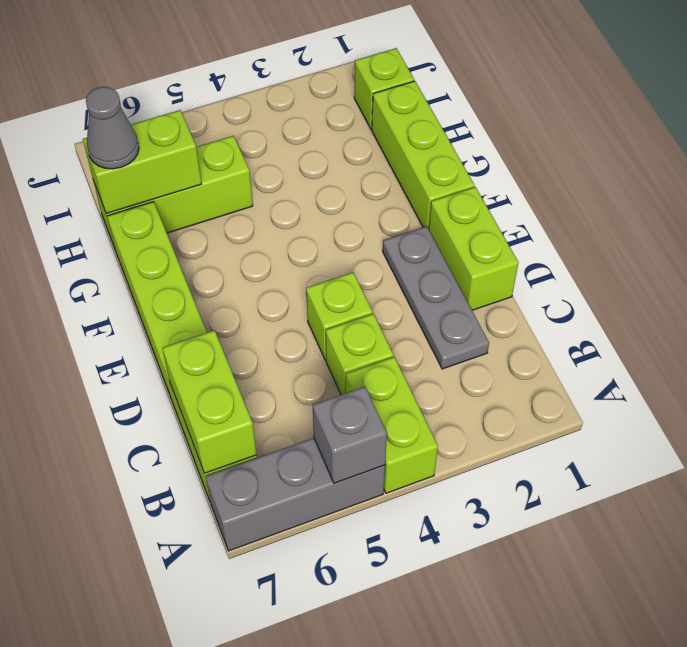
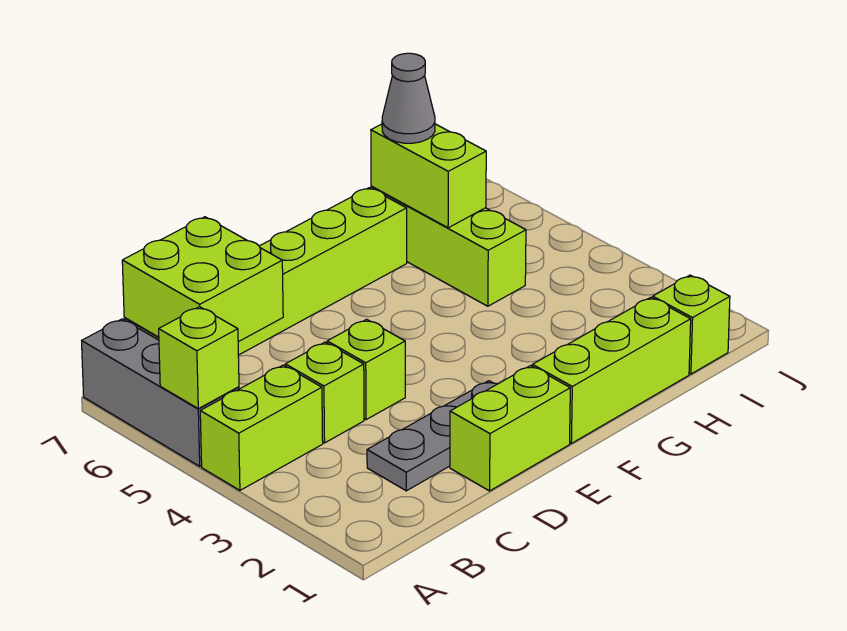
grey 1x1 brick [313,387,387,483] -> lime 1x1 brick [159,307,239,409]
lime 1x2 brick [162,330,256,473] -> lime 2x2 brick [122,217,283,342]

